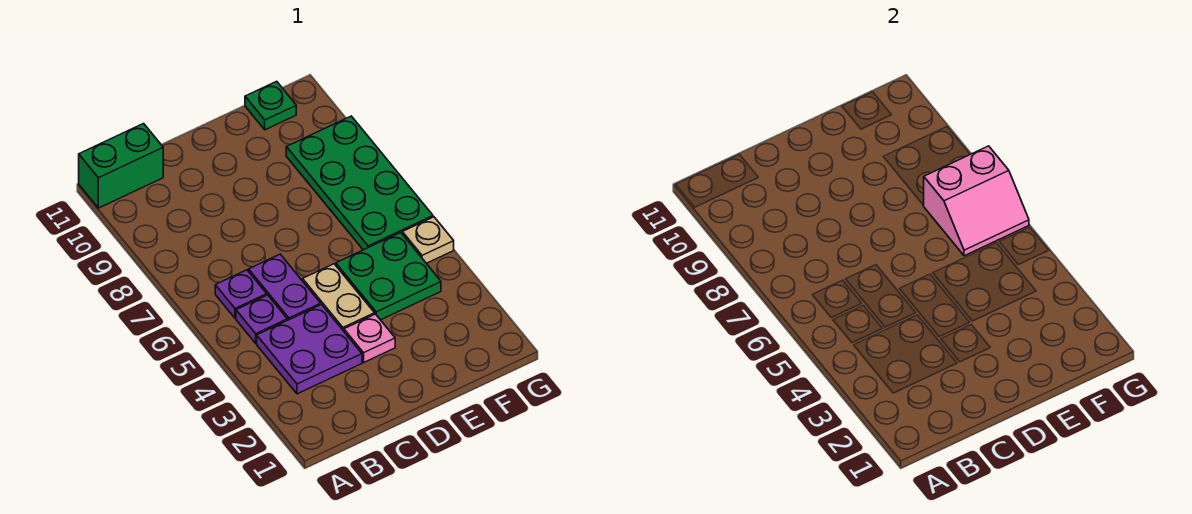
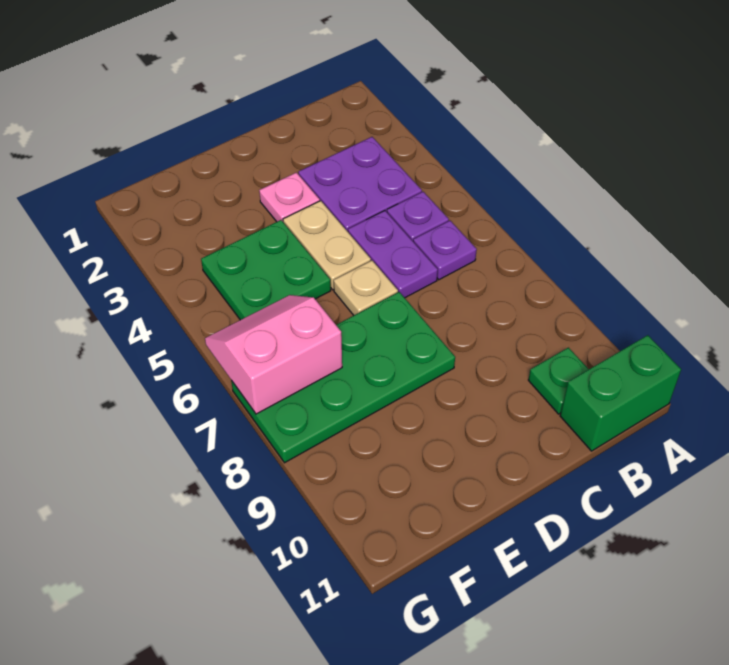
green 2x4 plate [286,116,433,250] -> green 2x4 plate turned to [231,292,455,463]
green 1x1 plate [245,81,296,130] -> green 1x1 plate moved to [528,348,589,414]
tan 1x1 plate [402,217,454,263] -> tan 1x1 plate moved to [334,260,398,315]

